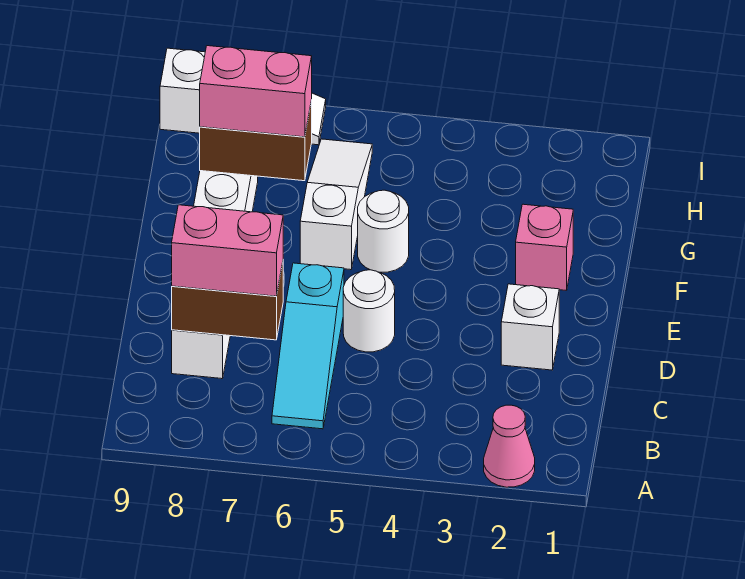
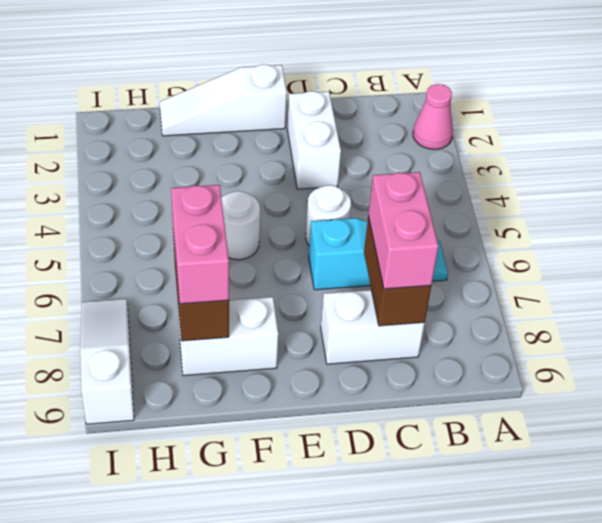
white 1x1 brick [501,284,559,370] -> white 1x2 brick [287,91,341,189]
pink 1x1 brick [516,204,573,291] -> none
white 1x3 slope [300,139,372,270] -> white 1x3 slope moved to [160,64,287,136]

